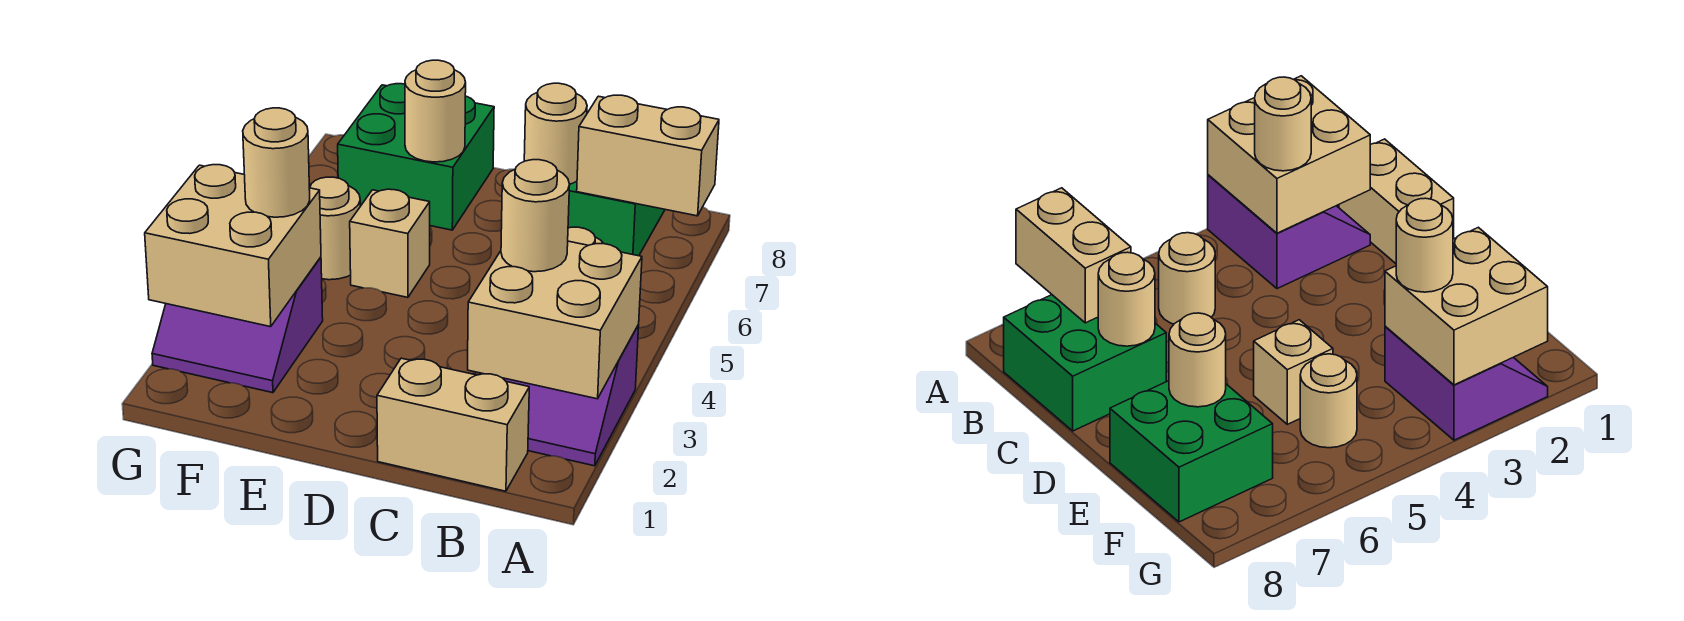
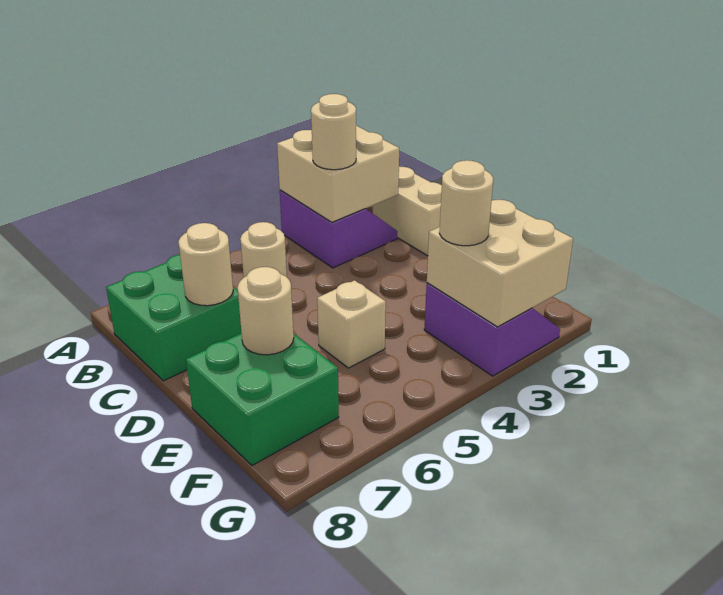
tan 1x2 brick [577,95,719,216] -> none
tan 1x1 round brick [309,177,360,280] -> none

